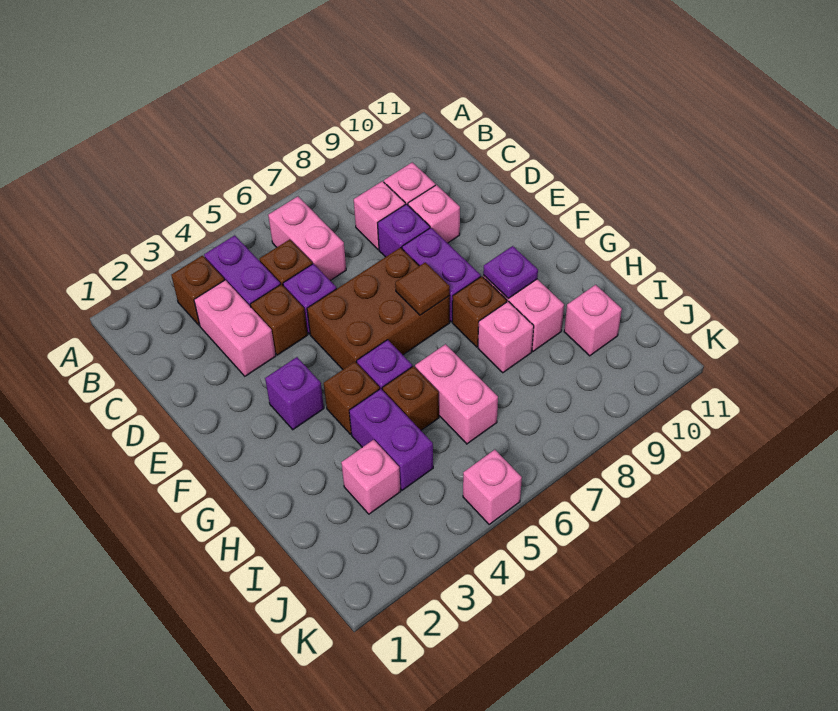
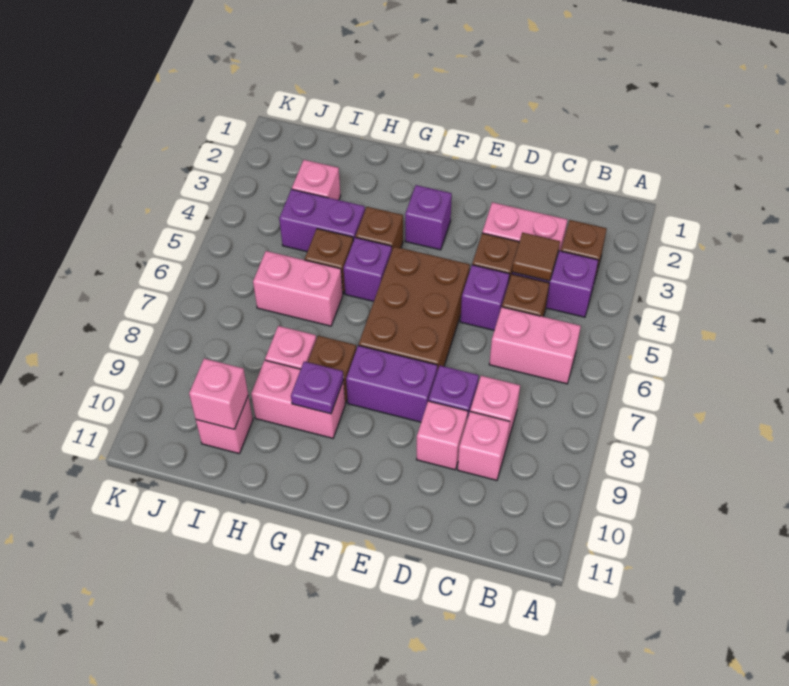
brown 1x1 tile [395,262,450,315] -> brown 1x1 tile moved to [512,233,560,281]
pink 1x1 brick [463,450,522,525] -> pink 1x1 brick moved to [189,359,248,429]

